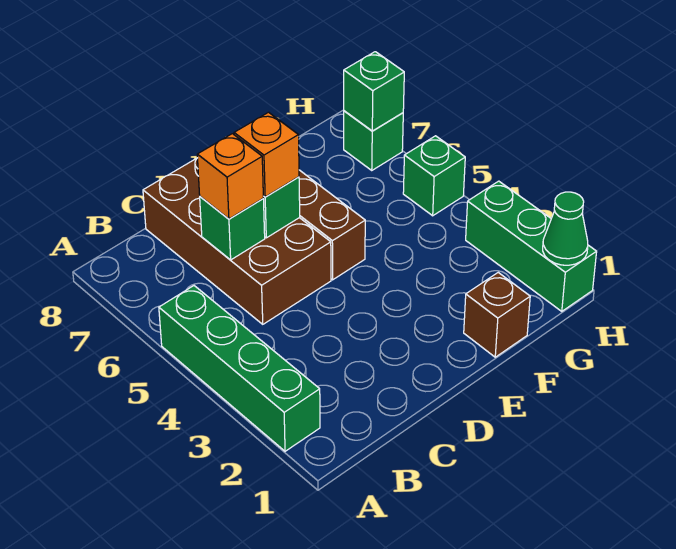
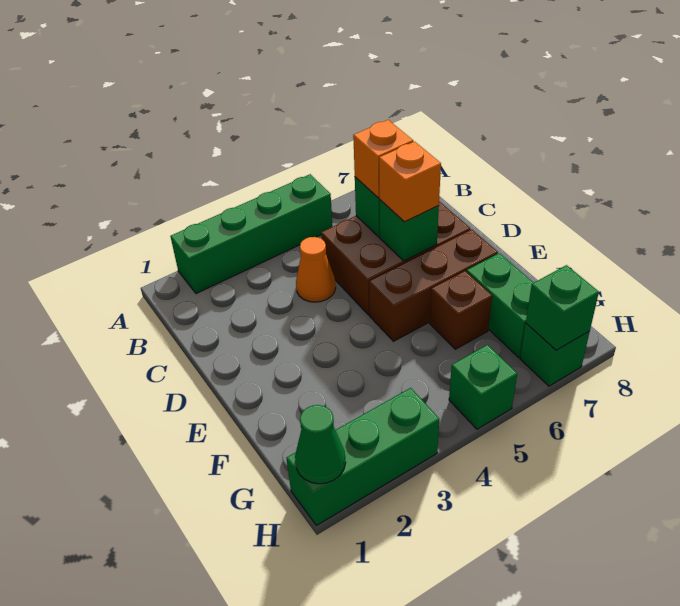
none -> orange 1x1 cone [296,237,336,302]
brown 2x4 brick [143,158,331,324] -> brown 2x3 brick [321,201,470,315]
brown 1x1 brick [464,273,530,357] -> brown 1x1 brick moved to [430,271,492,349]
none -> green 1x2 brick [467,253,533,357]

